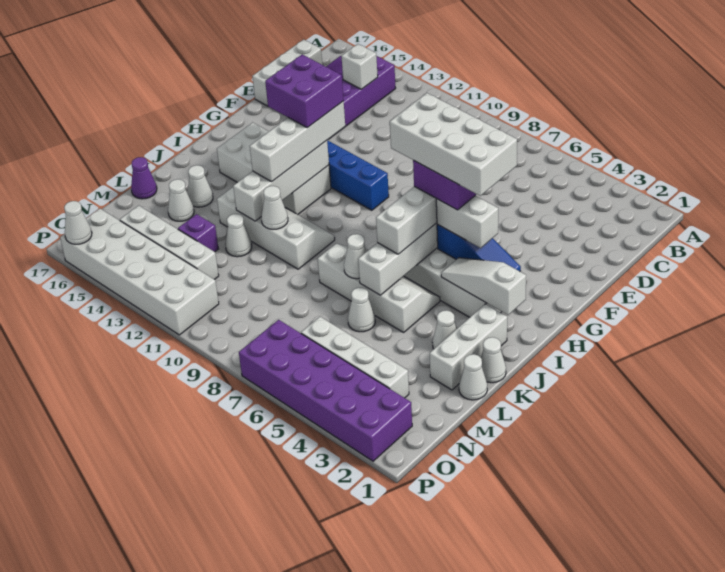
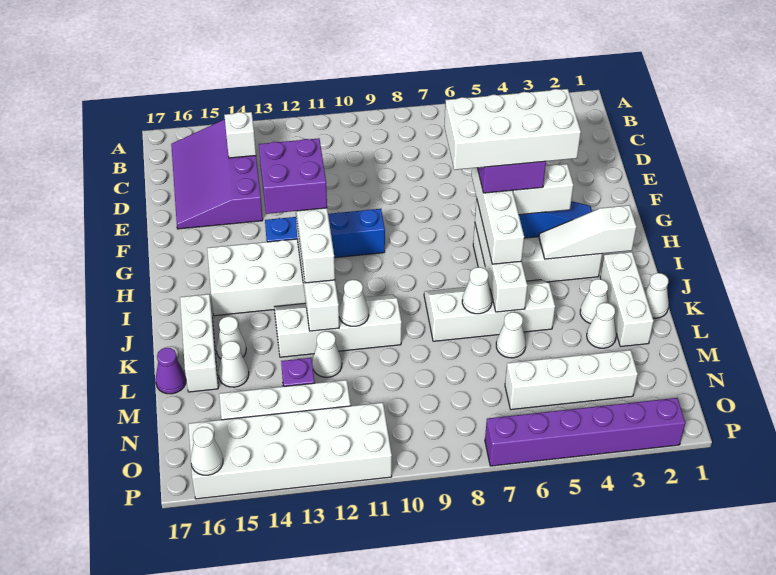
white 1x3 brick [252,40,322,106] -> white 1x3 brick moved to [180,294,218,392]
white 1x1 cone [459,354,487,400] -> white 1x1 cone moved to [587,303,616,348]
purple 2x6 brick [239,320,412,461] -> purple 1x6 brick [485,398,685,466]

